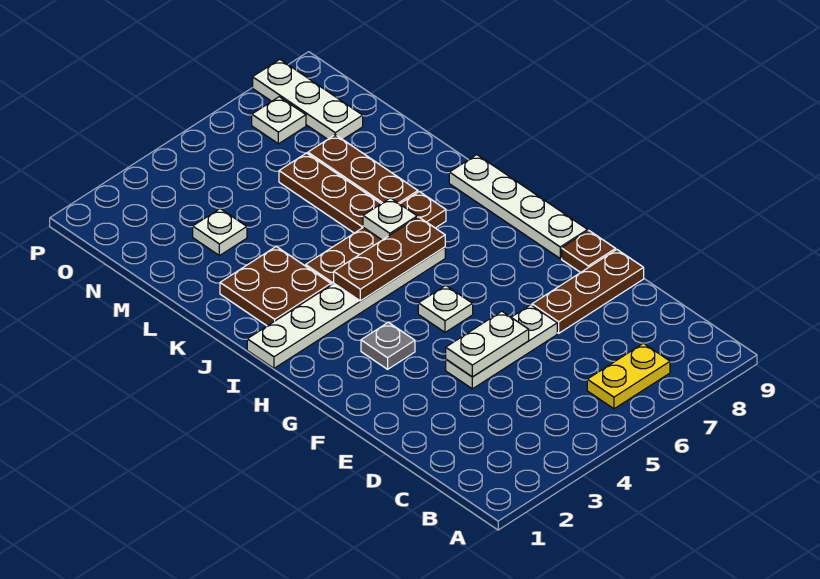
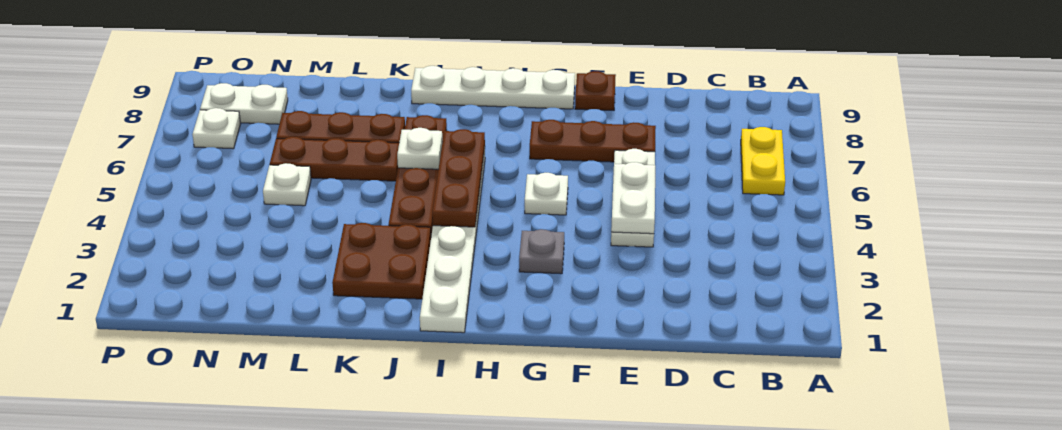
brown 1x3 plate [532,250,644,333] -> brown 1x3 plate turned to [530,120,656,162]
white 1x1 plate [193,209,247,256] -> white 1x1 plate moved to [263,163,311,206]
white 1x3 plate [253,59,363,139] -> white 1x2 plate [200,83,288,124]

